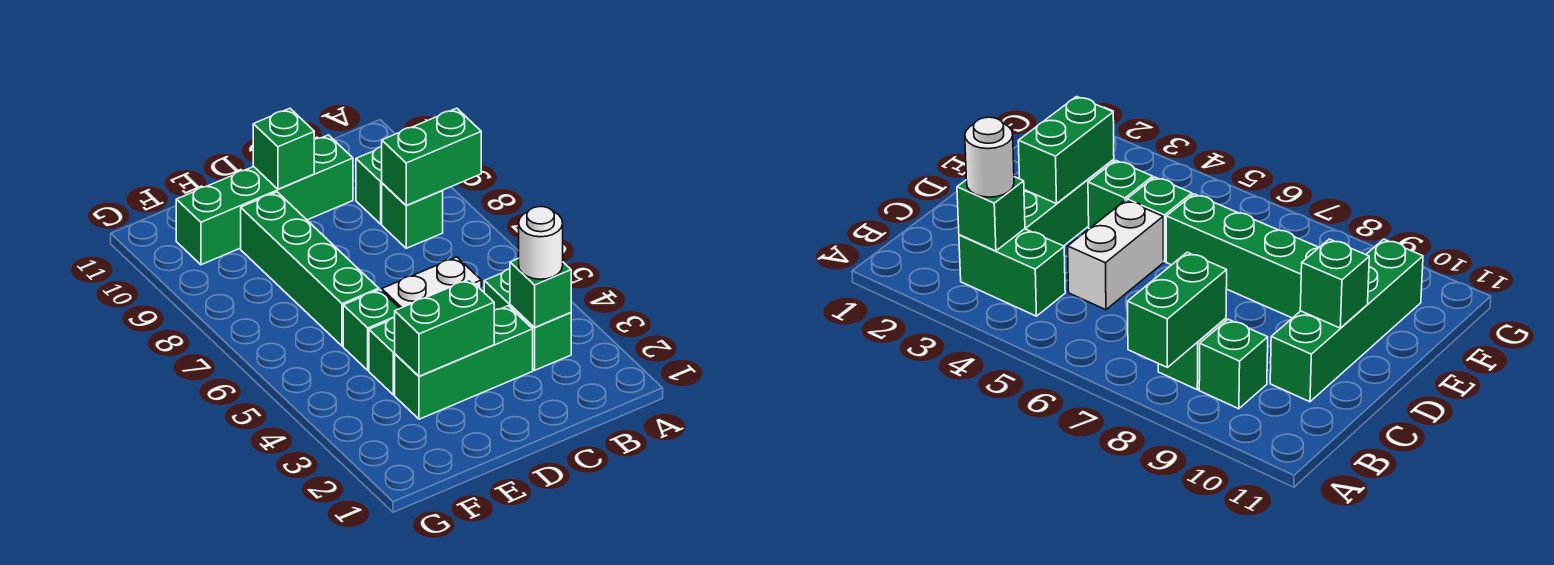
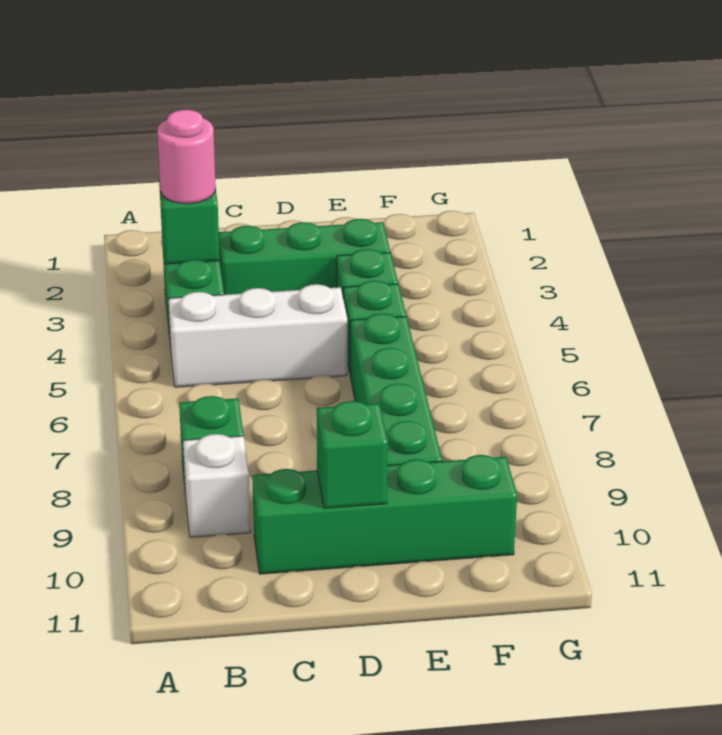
green 1x2 brick [382,108,481,206] -> none
white 1x1 round brick [519,207,563,279] -> pink 1x1 round brick [157,110,216,204]
green 1x1 brick [356,147,382,224] -> white 1x1 brick [183,434,251,537]
white 1x2 brick [382,257,481,308] -> white 1x3 brick [168,284,347,387]
green 1x2 brick [395,279,494,376] -> none

